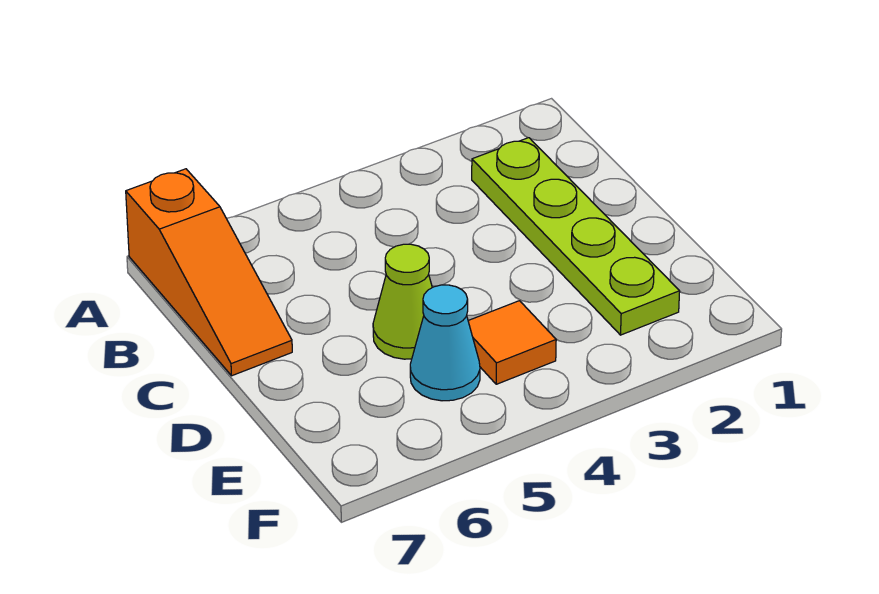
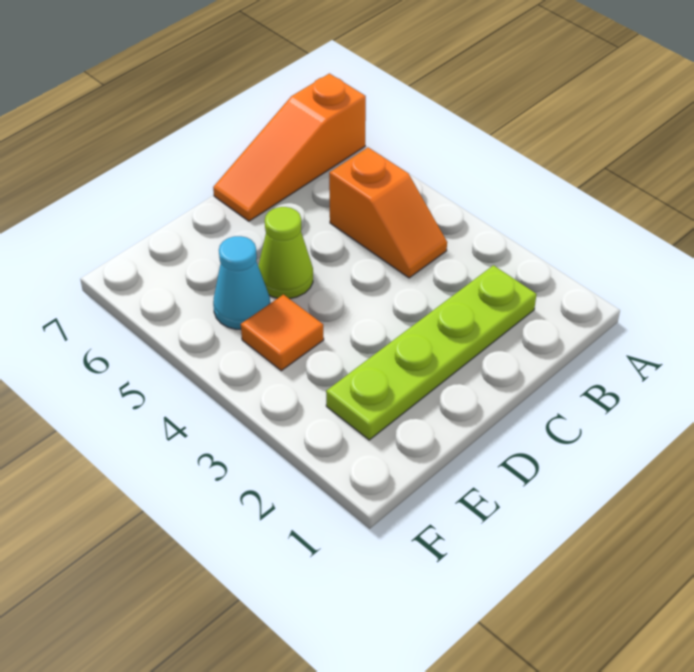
none -> orange 1x2 slope [329,148,447,278]

